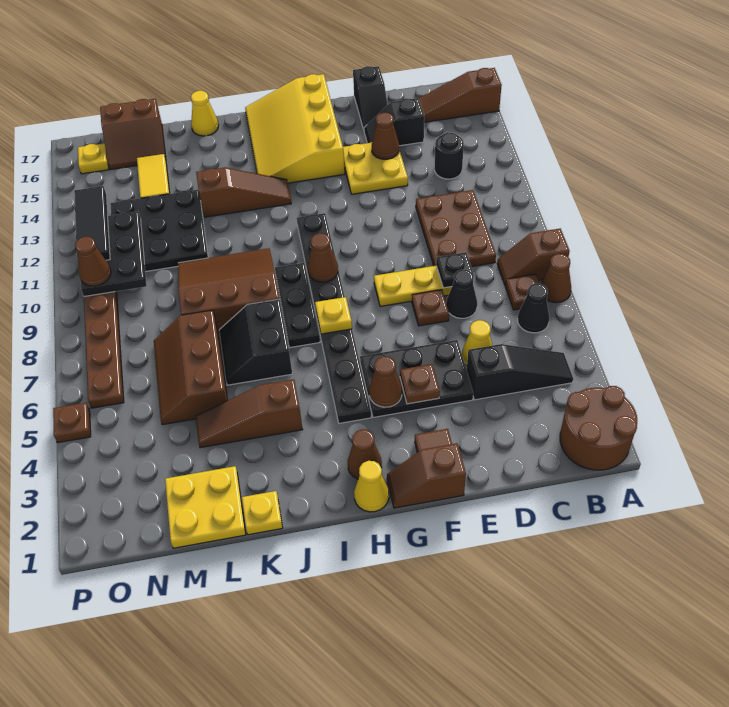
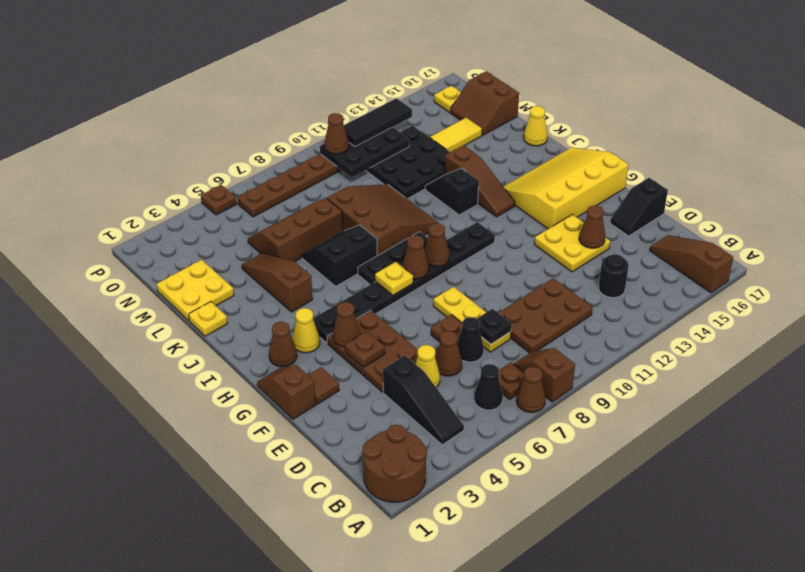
none -> brown 1x1 cone [435,331,462,376]
black 1x2 slope [364,98,424,146] -> black 1x2 slope moved to [425,168,479,215]
black 2x3 plate [360,340,473,417] -> brown 2x3 plate [327,310,418,392]
yellow 1x1 cone [354,461,389,512] -> yellow 1x1 cone moved to [292,308,320,353]
none -> brown 1x1 cone [402,236,429,279]

